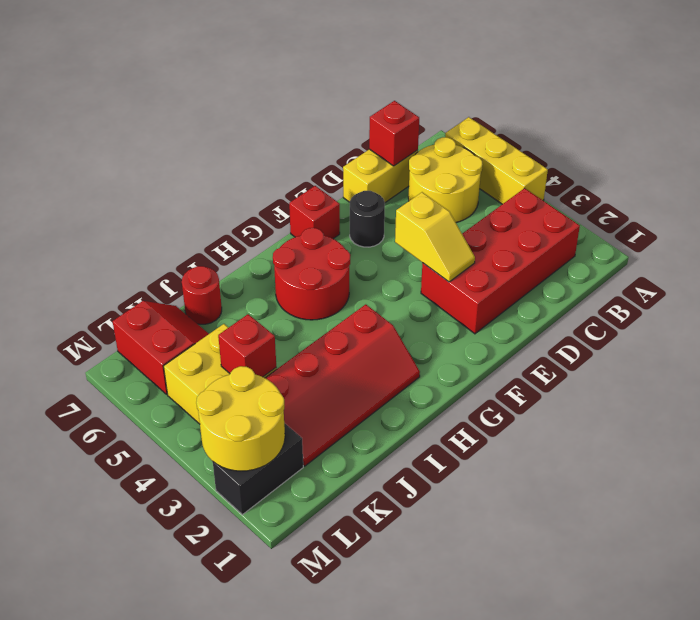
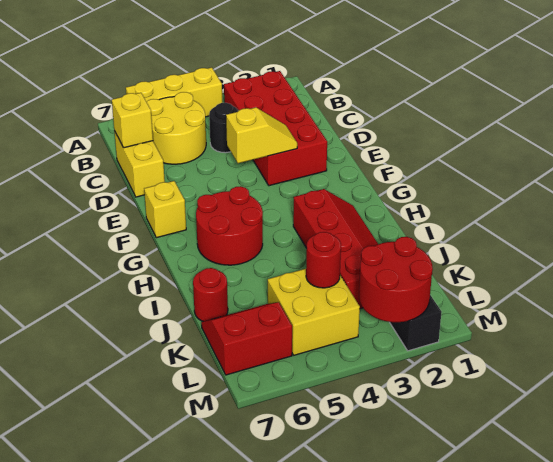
red 1x1 brick [369,101,419,166] -> yellow 1x1 brick [112,93,153,148]
black 1x1 round brick [350,191,385,247] -> black 1x1 round brick moved to [209,103,239,153]
red 1x1 brick [289,186,340,239] -> yellow 1x1 brick [144,181,186,238]
red 1x1 brick [218,314,276,377] -> red 1x1 round brick [306,232,341,288]
yellow 2x2 round brick [196,366,285,471] -> red 2x2 round brick [359,237,433,322]

